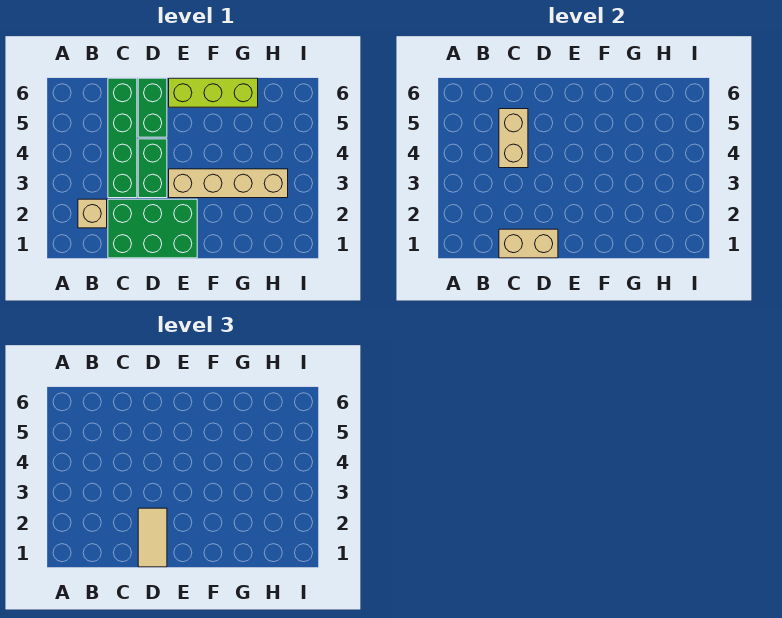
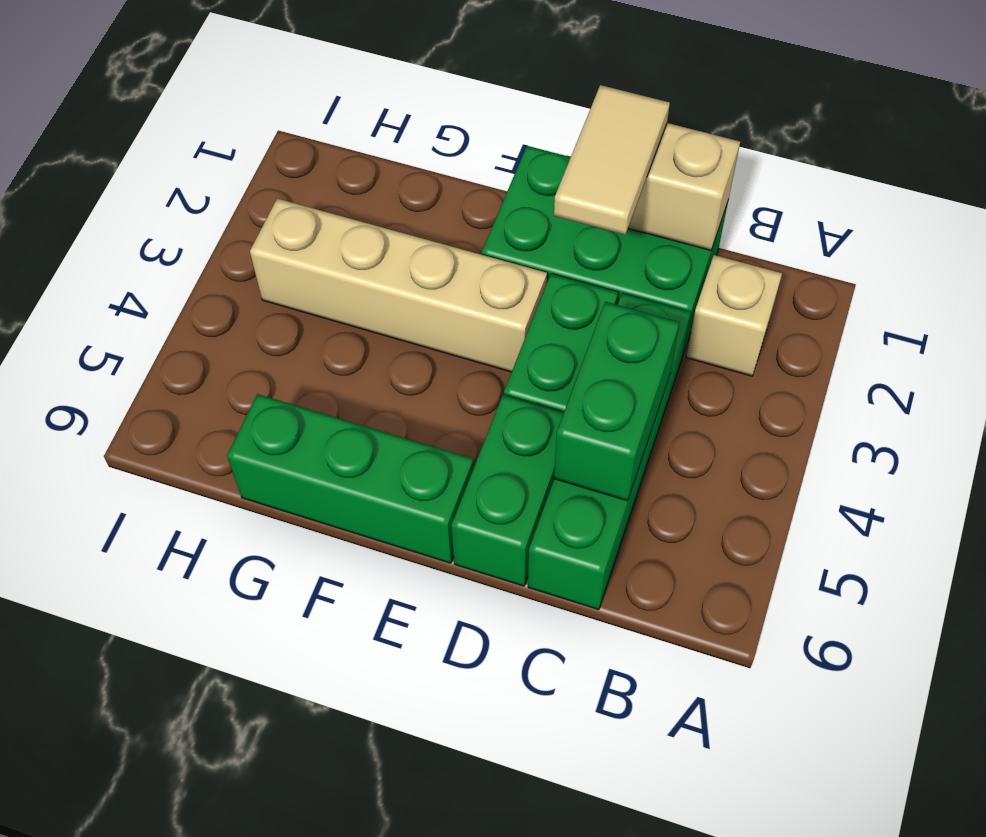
tan 1x2 brick [499,109,528,168] -> green 1x2 brick [554,302,679,501]
lime 1x3 brick [169,78,258,107] -> green 1x3 brick [227,394,474,563]

